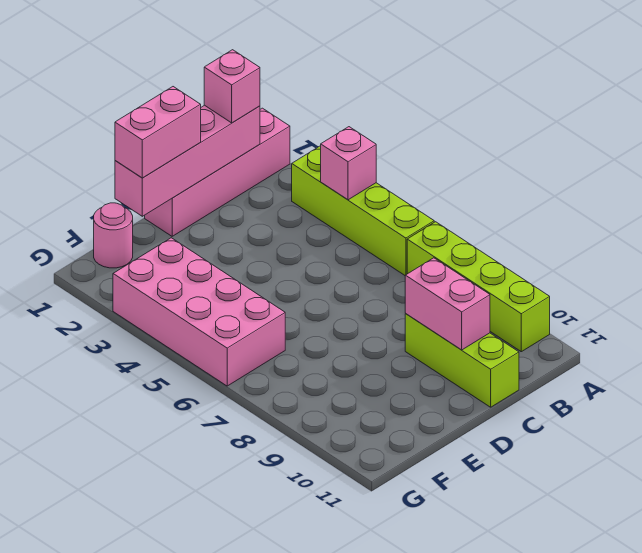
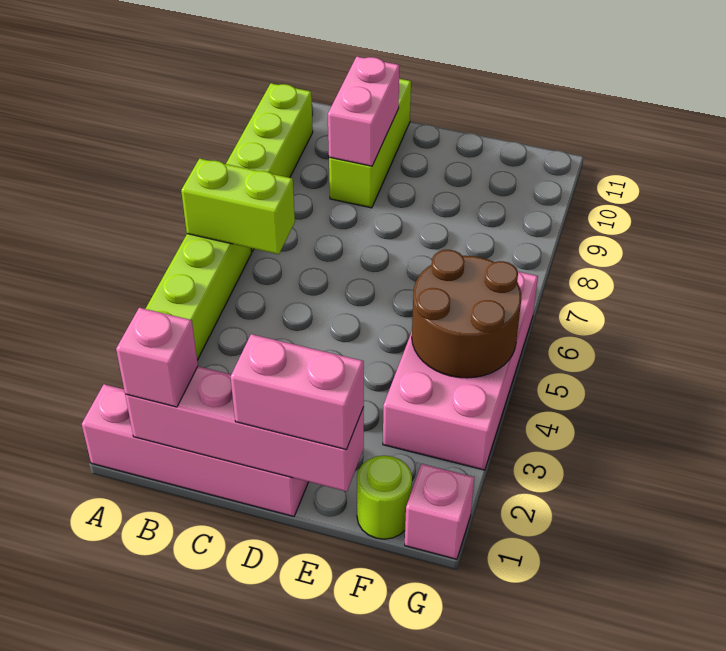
pink 1x1 brick [321,127,376,200] -> pink 1x1 brick moved to [405,464,474,559]
none -> lime 1x2 brick [181,159,295,254]
pink 1x1 round brick [94,203,133,268] -> lime 1x1 round brick [357,456,412,539]
none -> brown 2x2 round brick [412,250,521,378]

